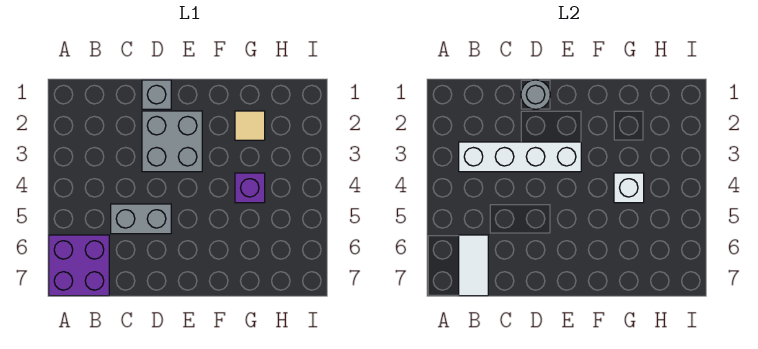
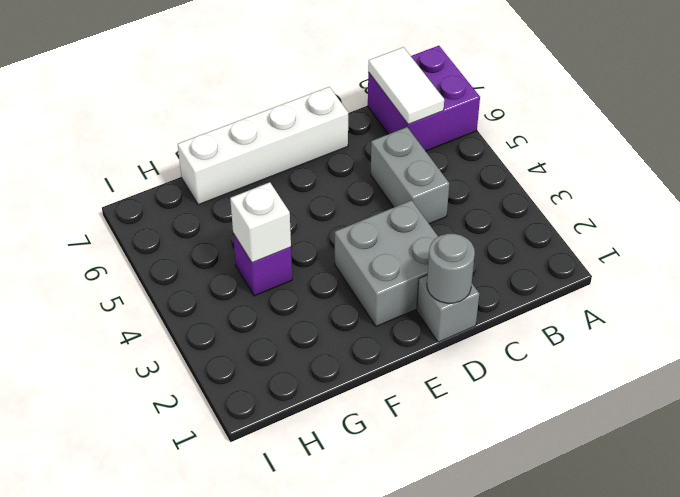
white 1x4 brick [459,142,581,172] -> white 1x4 brick moved to [178,87,348,205]
grey 1x2 brick [111,204,171,234] -> grey 1x2 brick turned to [371,127,449,224]
tan 1x1 tile [235,111,265,140] -> none

